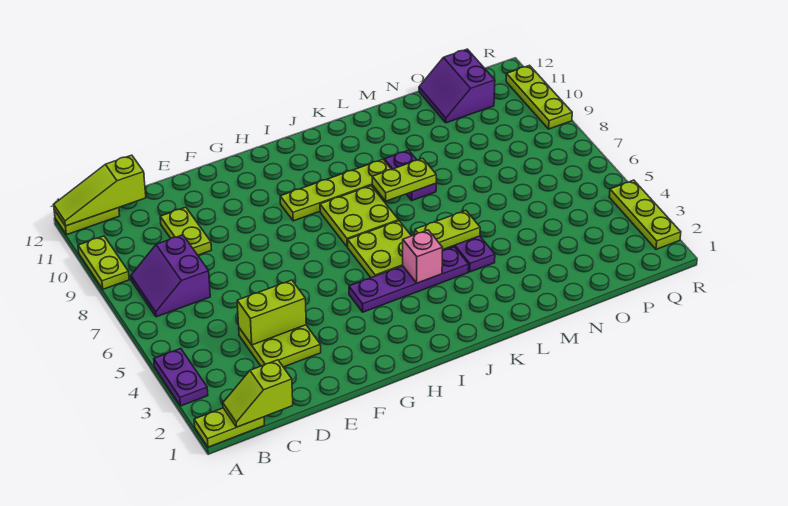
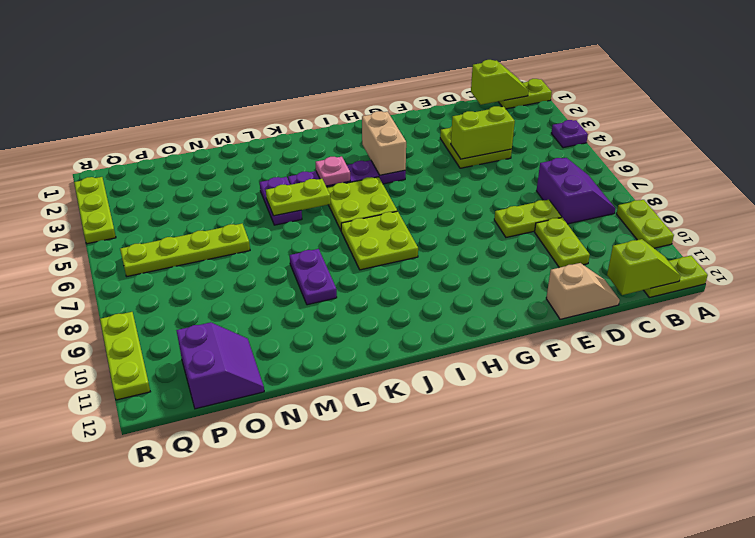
purple 1x2 plate [154,349,208,406] -> purple 1x1 plate [551,120,588,148]
lime 1x3 slope [54,155,146,226] -> lime 1x2 slope [607,239,681,295]
none -> tan 1x2 slope [546,263,620,319]
none -> tan 1x2 brick [362,111,406,175]
lime 1x4 plate [280,160,391,221] -> lime 1x4 plate moved to [120,224,250,276]
pink 1x1 brick [403,230,442,283] -> pink 1x1 plate [316,157,350,186]
lime 1x2 plate [372,158,436,201] -> lime 1x2 plate moved to [494,200,561,237]

